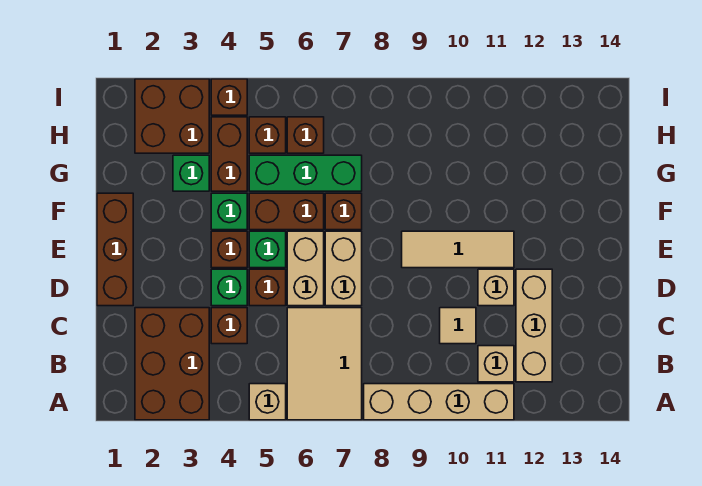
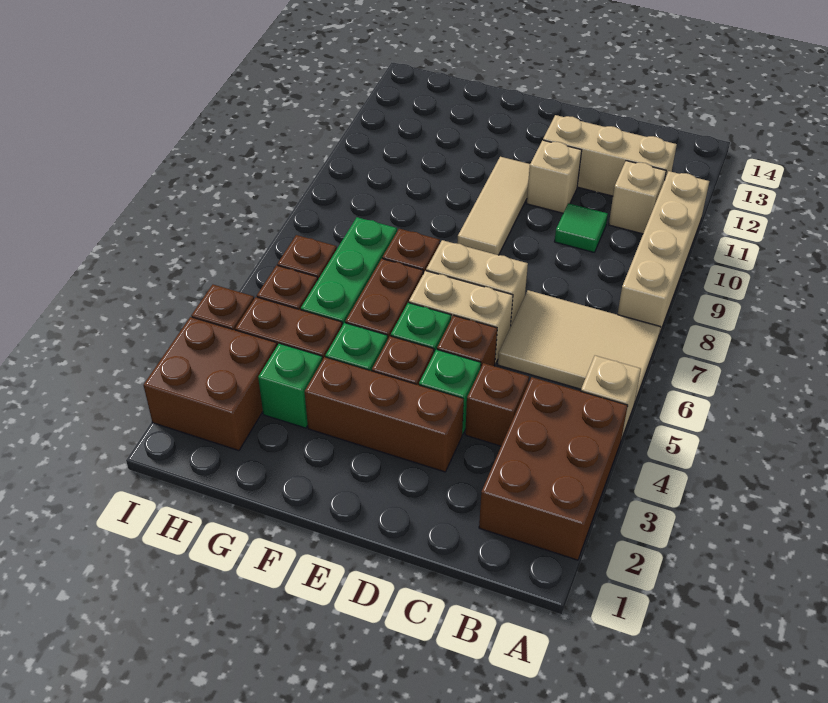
brown 2x3 brick [135,308,209,420] -> brown 2x3 brick turned to [479,377,628,560]
tan 1x1 tile [440,308,476,344] -> green 1x1 tile [555,203,608,252]
brown 1x3 brick [97,193,133,306] -> brown 1x3 brick moved to [305,357,464,472]

